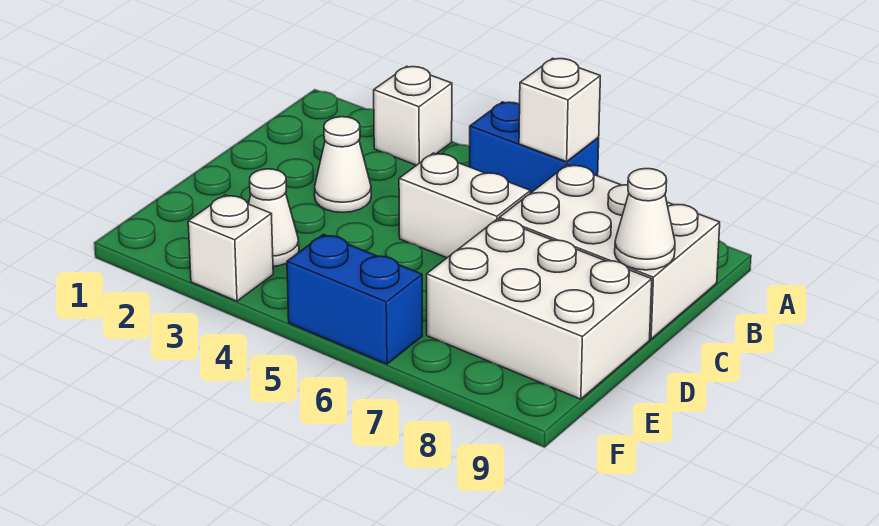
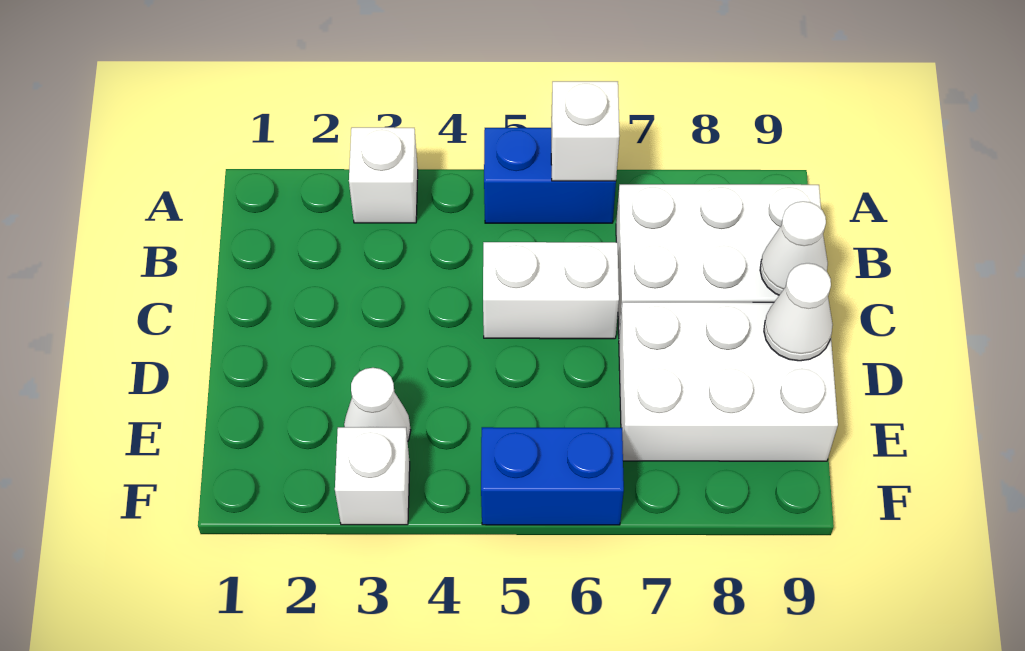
white 1x1 cone [315,117,371,212] -> white 1x1 cone moved to [764,263,833,361]

